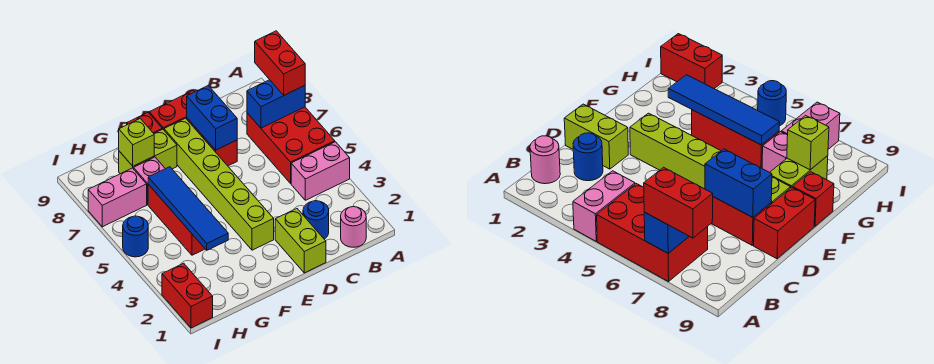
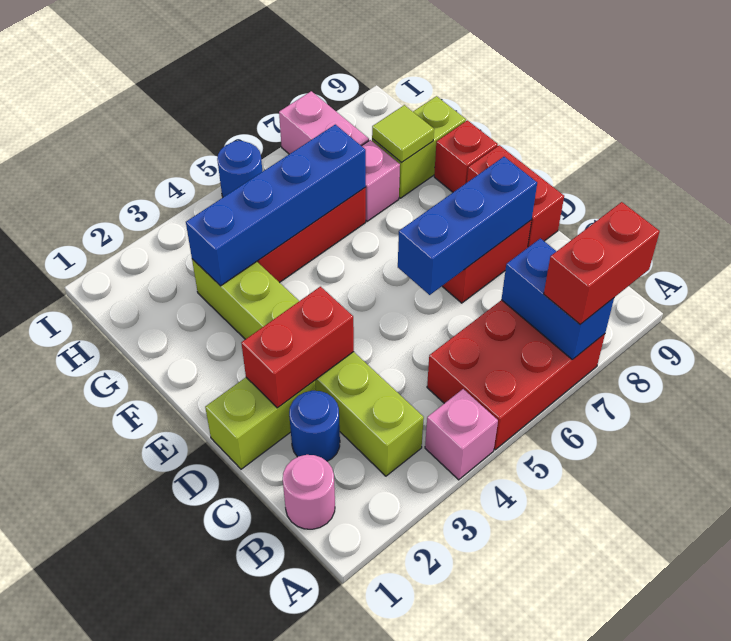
pink 1x2 brick [291,142,350,200] -> pink 1x1 brick [425,389,498,480]
blue 1x2 brick [187,86,237,150] -> blue 1x3 brick [398,157,537,295]
lime 1x6 brick [164,118,274,250] -> lime 1x6 brick turned to [192,259,424,476]
lime 1x2 brick [119,129,177,174] -> lime 1x2 brick turned to [372,96,466,198]
blue 1x4 tile [148,167,228,250] -> blue 1x4 brick [186,125,366,286]
lime 1x1 brick [119,119,154,166] -> lime 1x1 tile [372,105,434,163]
red 1x2 brick [162,263,213,328] -> red 1x2 brick moved to [241,287,354,408]

